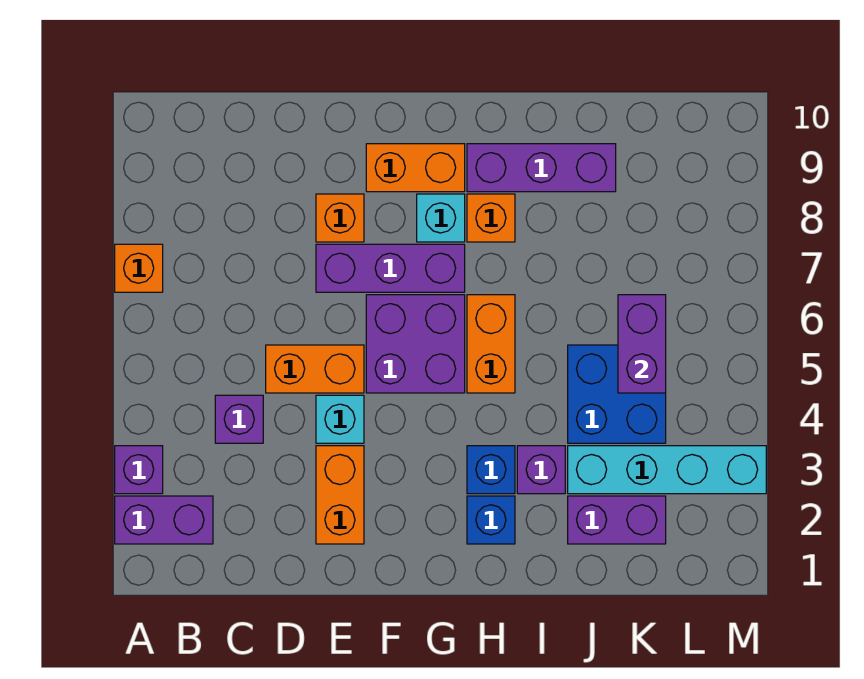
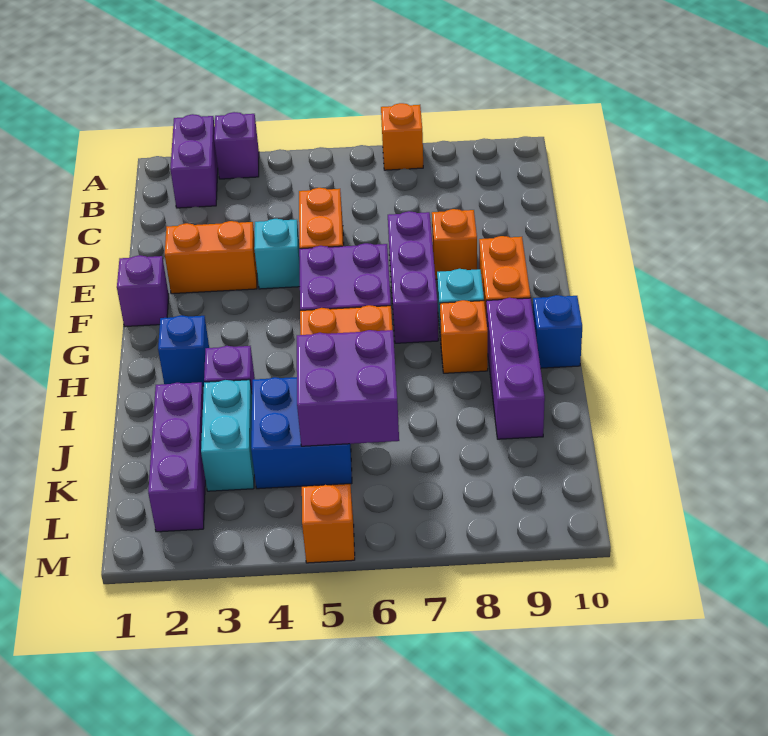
purple 1x1 brick [215,395,263,443] -> purple 1x1 brick moved to [117,255,169,327]
blue 1x1 brick [467,446,515,494] -> blue 1x1 brick moved to [533,295,582,368]
purple 1x2 brick [568,496,666,544] -> purple 1x3 brick [148,382,205,532]
cyan 1x4 brick [568,446,766,494] -> cyan 1x2 brick [201,380,254,491]
purple 1x2 brick [618,295,666,393] -> purple 2x2 brick [297,330,399,446]
none -> orange 1x1 brick [302,484,355,563]

